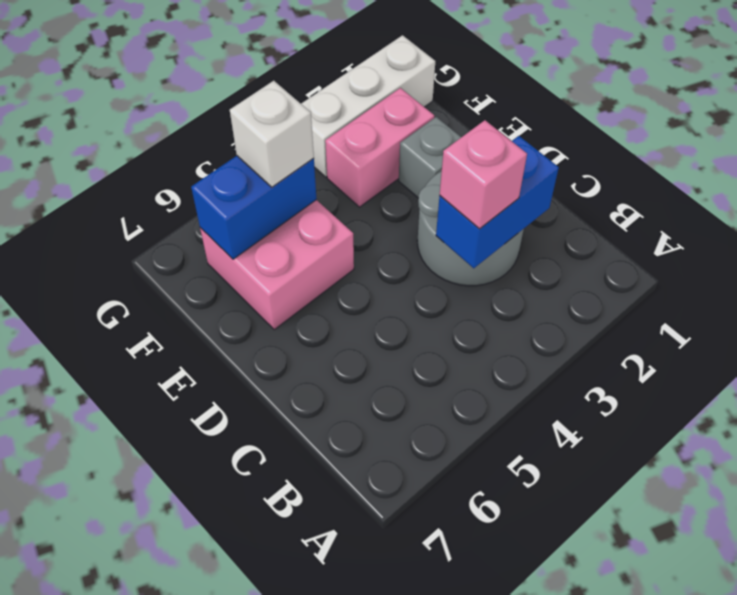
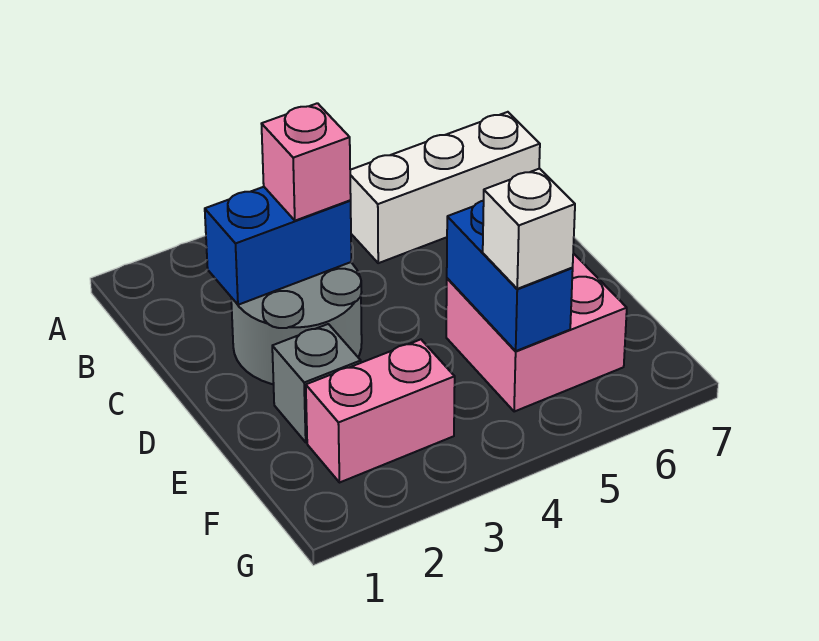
blue 1x2 brick [191,156,317,259] -> blue 1x2 brick turned to [447,201,573,351]
white 1x3 brick [301,35,435,177] -> white 1x3 brick moved to [350,112,540,263]

